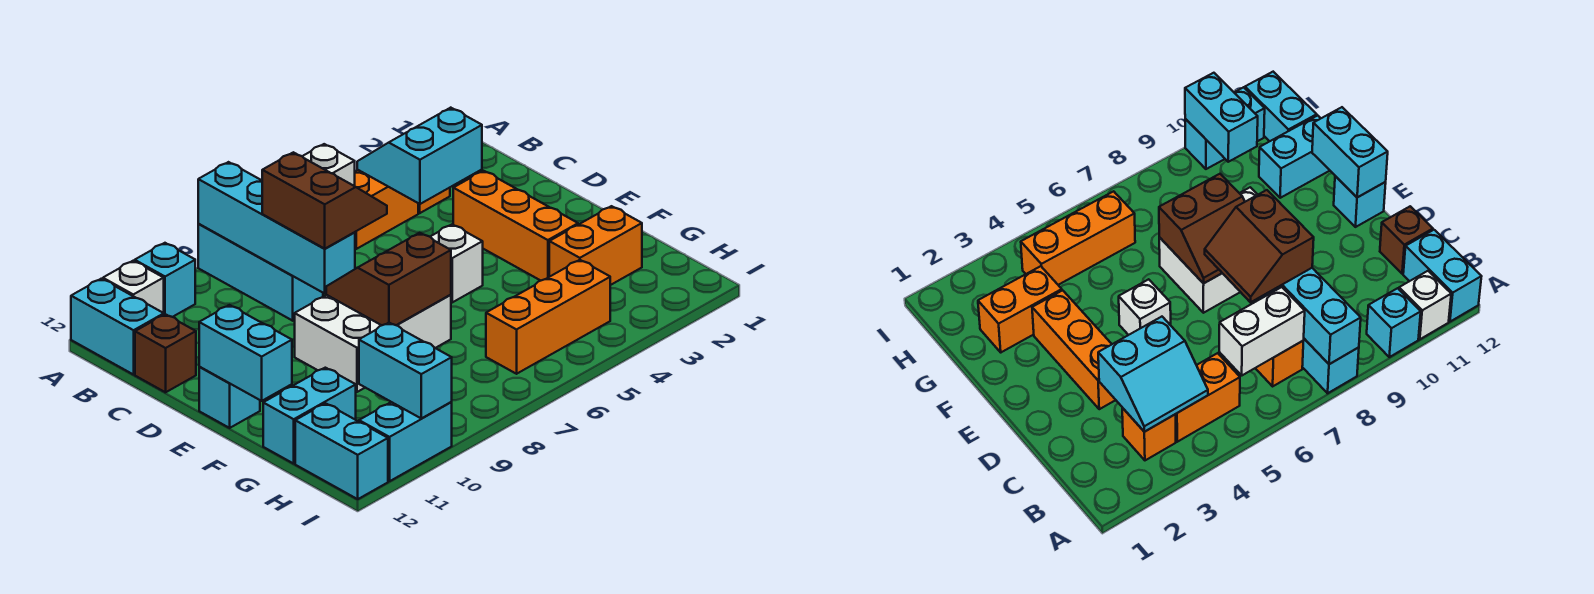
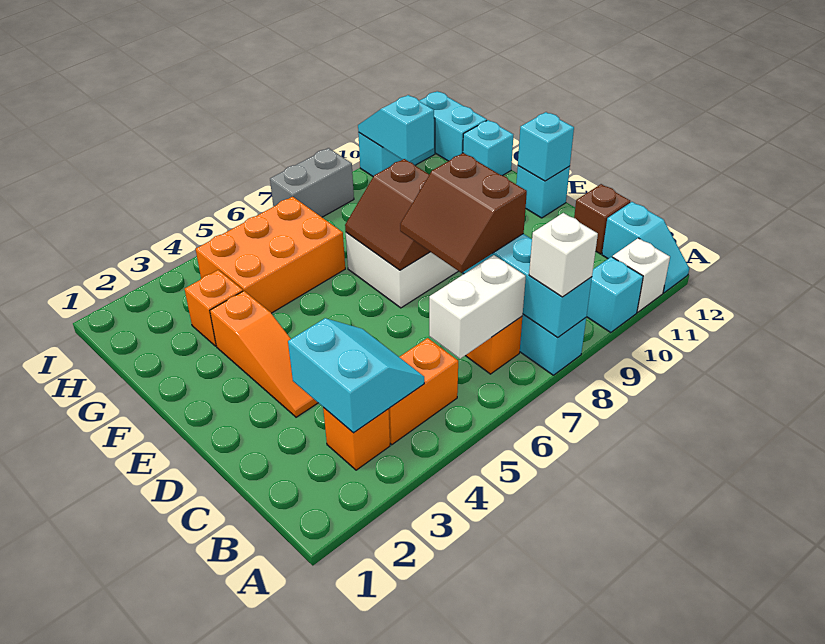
cyan 1x2 brick [71,279,164,375] -> cyan 1x2 slope [602,202,689,293]
cyan 2x2 slope [357,108,482,204] -> cyan 2x2 slope turned to [288,318,424,433]
orange 1x3 brick [453,171,578,281] -> orange 1x3 slope [210,291,318,417]
white 1x1 brick [430,224,483,302] -> white 1x1 brick moved to [529,213,598,297]
brown 2x2 slope [326,233,451,325] -> brown 2x2 slope turned to [345,159,430,270]
cyan 1x2 brick [199,305,292,401] -> cyan 1x1 brick [518,112,574,181]
orange 1x2 brick [549,206,642,285] -> orange 1x1 brick [185,270,243,346]
cyan 1x2 brick [263,368,356,464] -> cyan 1x1 brick [463,120,513,176]
orange 1x3 brick [486,260,610,374] -> orange 2x3 brick [196,197,345,313]
cyan 1x2 brick [359,323,452,418] -> cyan 1x2 slope [358,95,434,162]
none -> grey 1x2 brick [270,148,354,217]

